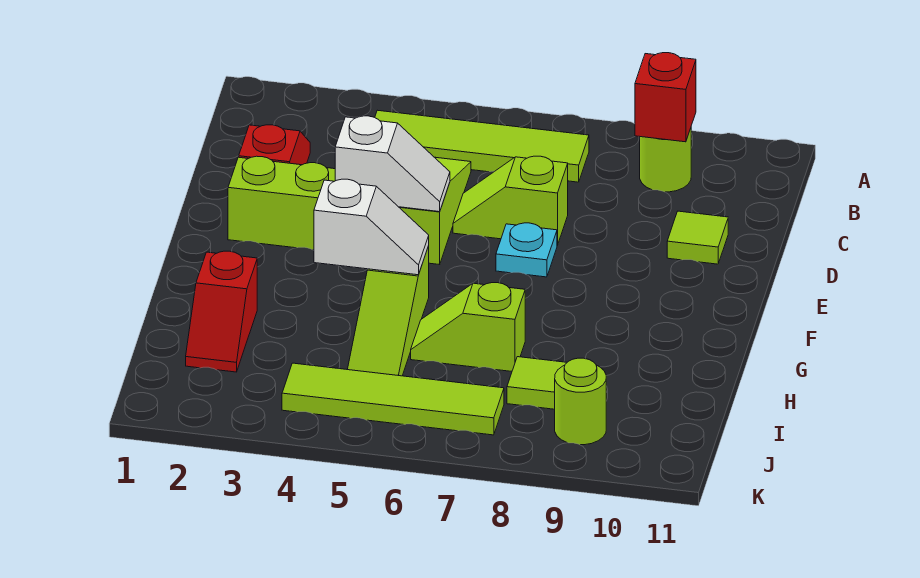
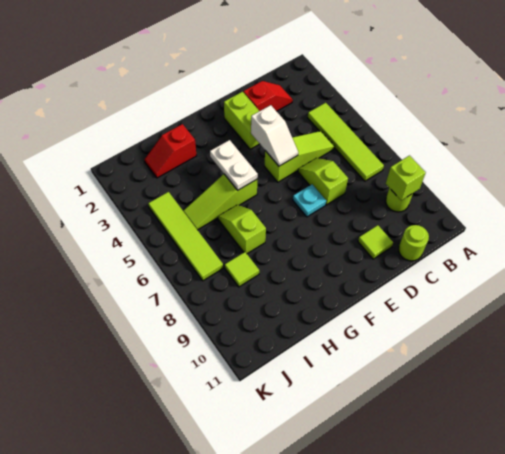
red 1x1 brick [635,53,696,142] -> lime 1x1 brick [386,156,426,200]
white 1x2 slope [314,179,429,275] -> white 1x2 plate [210,140,258,190]
lime 1x1 round brick [555,358,606,445] -> lime 1x1 round brick moved to [399,225,429,261]

